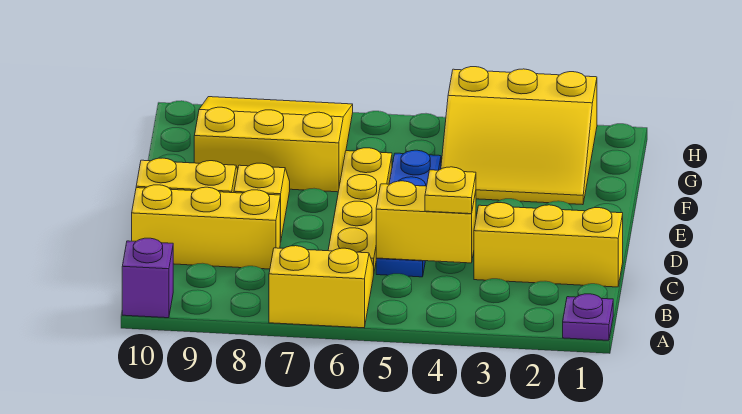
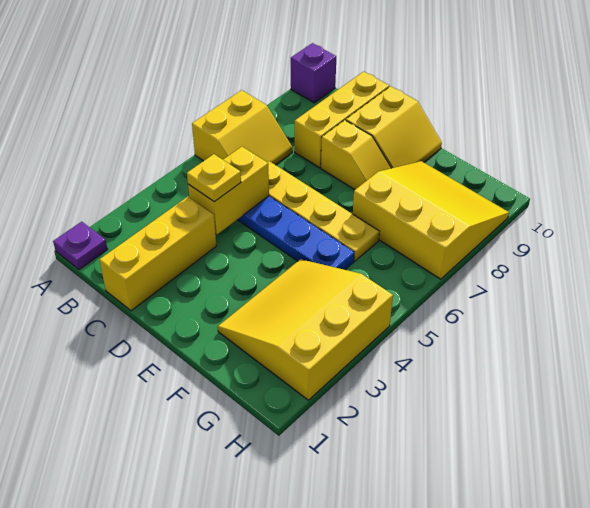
yellow 3x3 slope [194,97,353,192] -> yellow 3x3 slope turned to [353,161,509,279]

